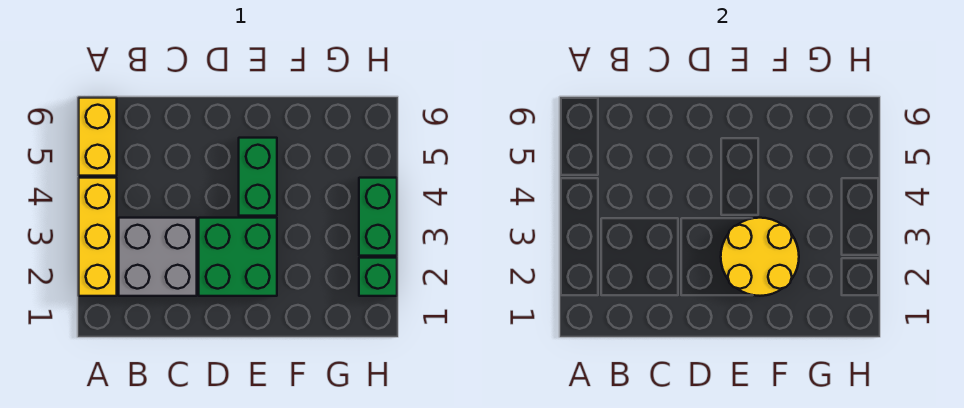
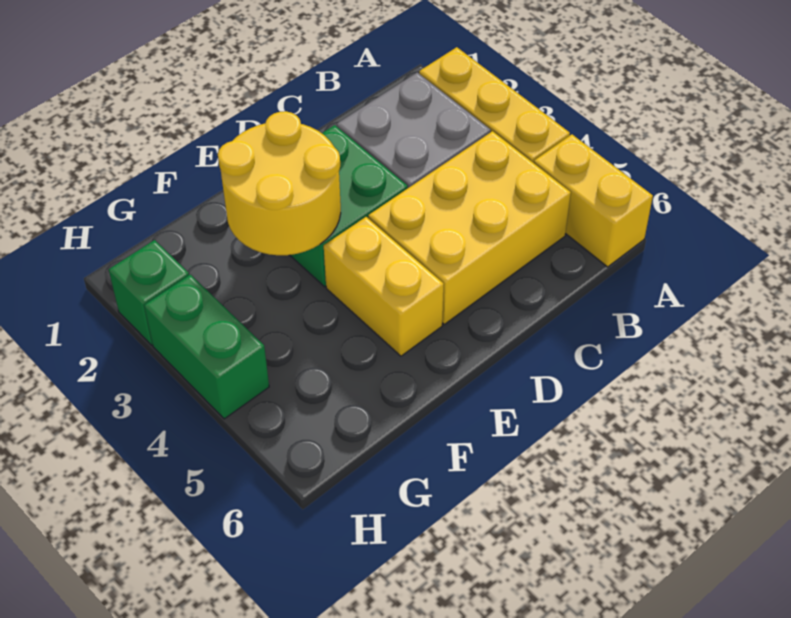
none -> yellow 2x3 brick [368,131,571,324]
green 1x2 brick [239,138,277,216] -> yellow 1x2 brick [324,217,444,356]

